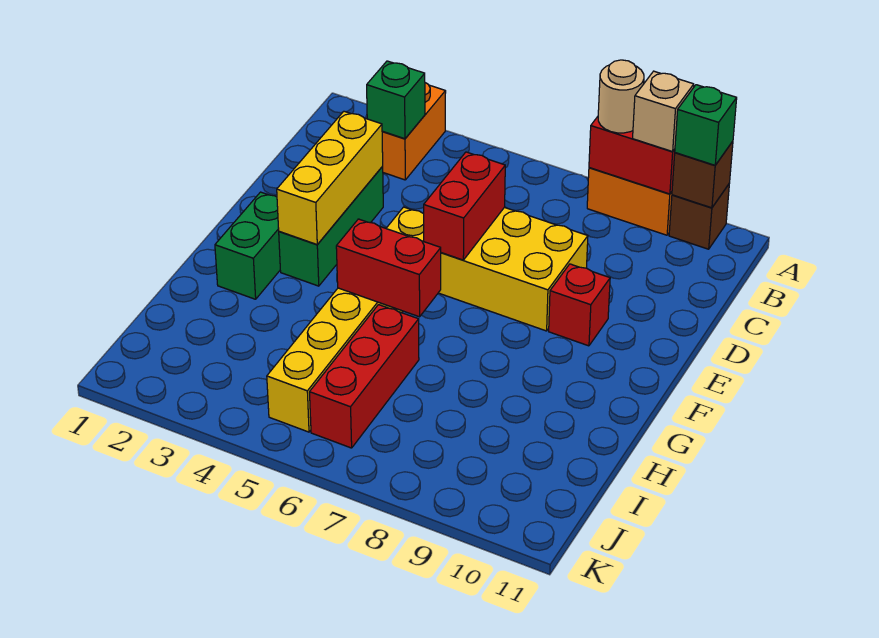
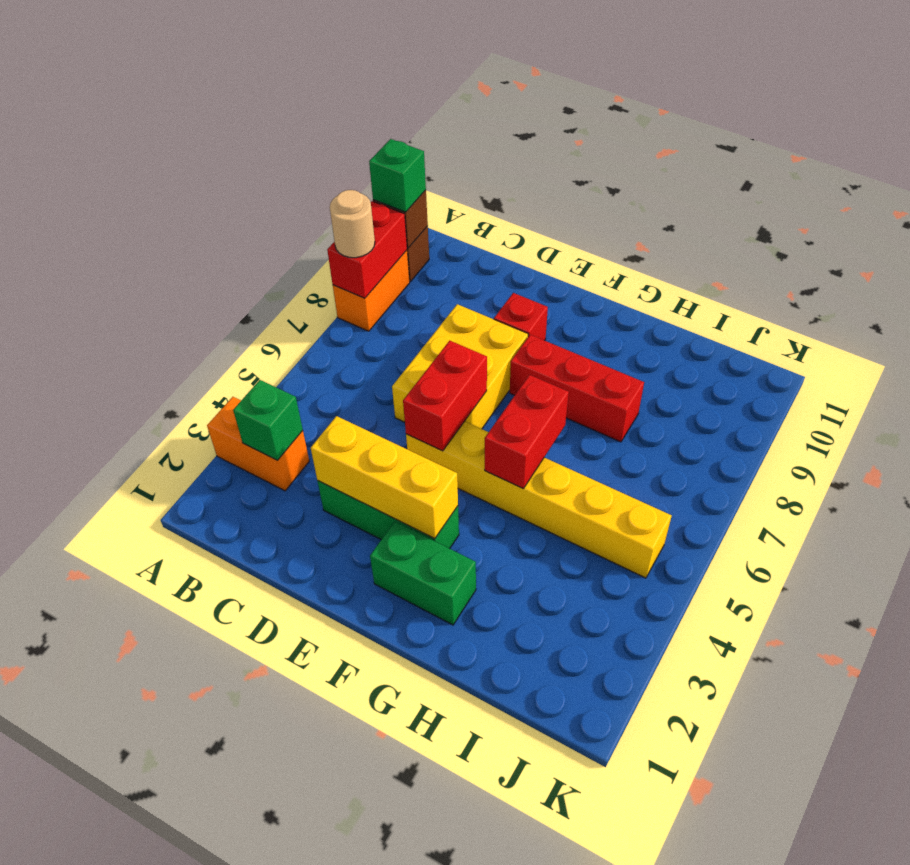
tan 1x1 brick [633,71,694,152] -> none
red 1x2 brick [424,152,505,260] -> red 1x2 brick turned to [403,341,487,451]
red 1x3 brick [310,305,419,448] -> red 1x3 brick moved to [510,335,644,442]

